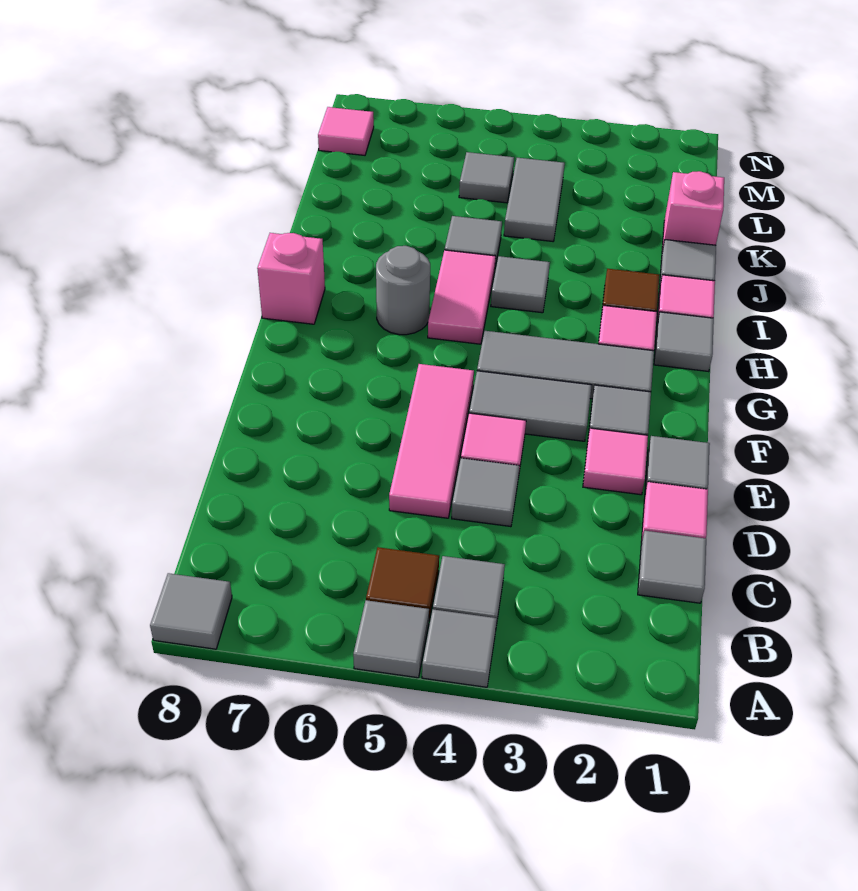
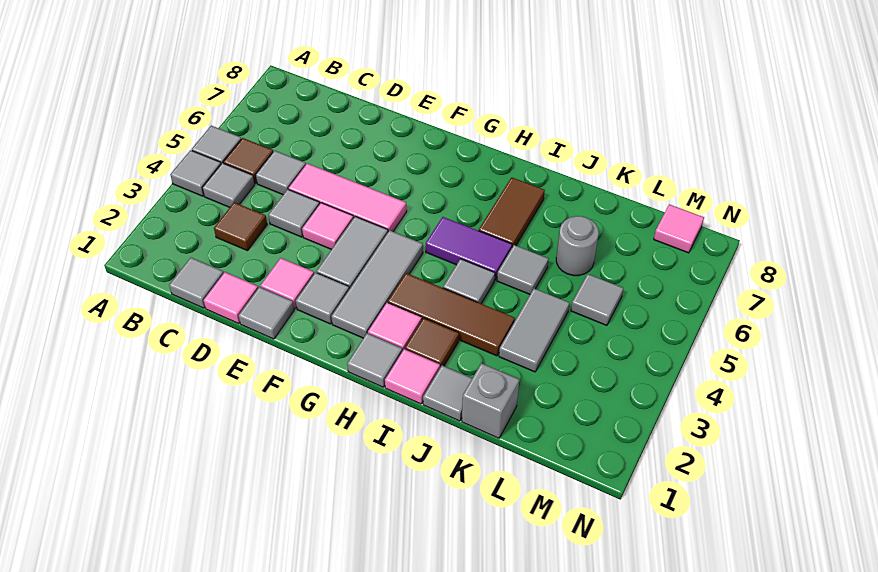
grey 1x1 tile [150,573,232,649] -> grey 1x1 tile moved to [256,151,306,195]
none -> brown 1x1 tile [214,202,267,251]
none -> brown 1x3 tile [388,273,515,356]
pink 1x2 tile [428,250,496,344] -> purple 1x2 tile [426,217,512,280]
grey 1x1 round brick [376,246,430,335] -> grey 1x1 round brick moved to [556,216,599,276]
pink 1x1 brick [257,233,325,324] -> none
none -> brown 1x2 tile [479,177,545,247]
pink 1x1 brick [662,171,724,250] -> grey 1x1 brick [462,363,519,438]
grey 1x2 tile [504,158,565,241] -> grey 1x2 tile turned to [499,289,569,372]

